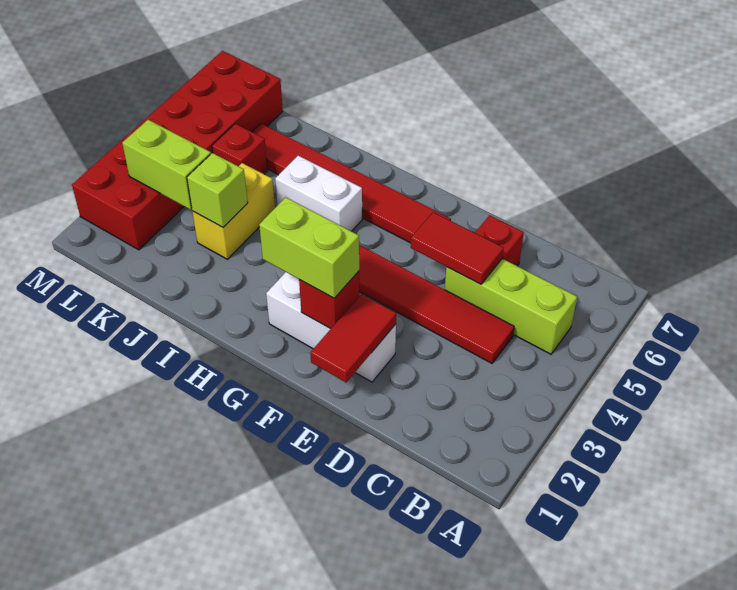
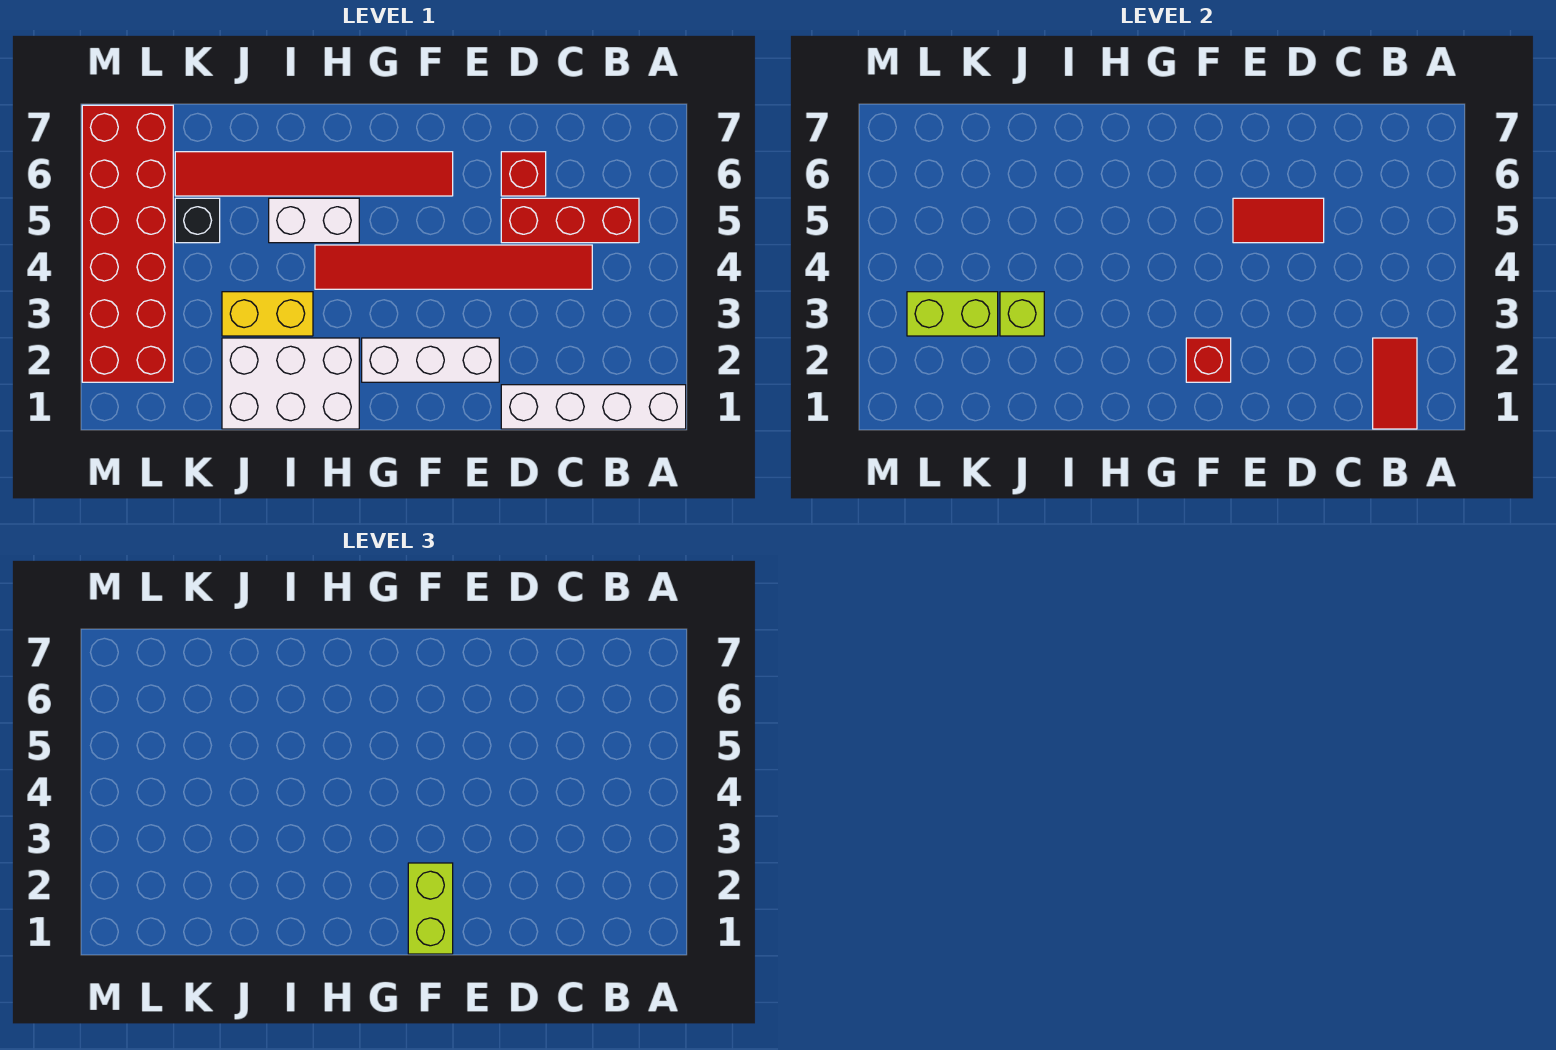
none -> white 1x4 brick [501,385,686,429]
lime 1x3 brick [445,259,577,354] -> red 1x3 brick [501,198,639,243]
red 1x2 tile [310,294,396,382] -> red 1x2 tile moved to [1373,338,1417,429]
lime 1x2 brick [259,197,359,298] -> lime 1x2 brick turned to [408,863,453,954]
none -> white 2x3 brick [222,338,359,429]
yellow 1x2 brick [192,163,275,259] -> yellow 1x2 brick turned to [222,292,313,336]
red 1x1 brick [212,124,268,174] -> black 1x1 brick [175,198,220,243]

